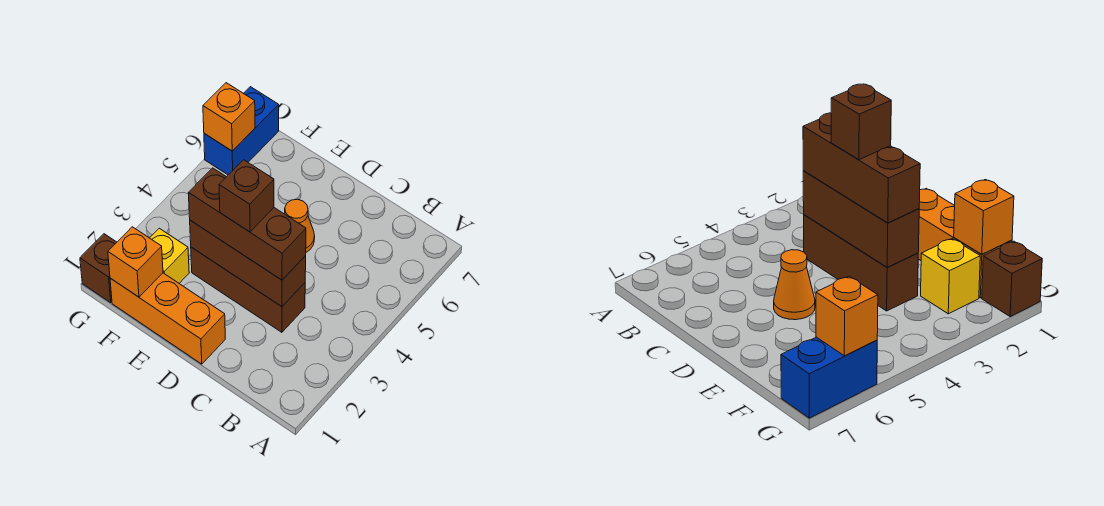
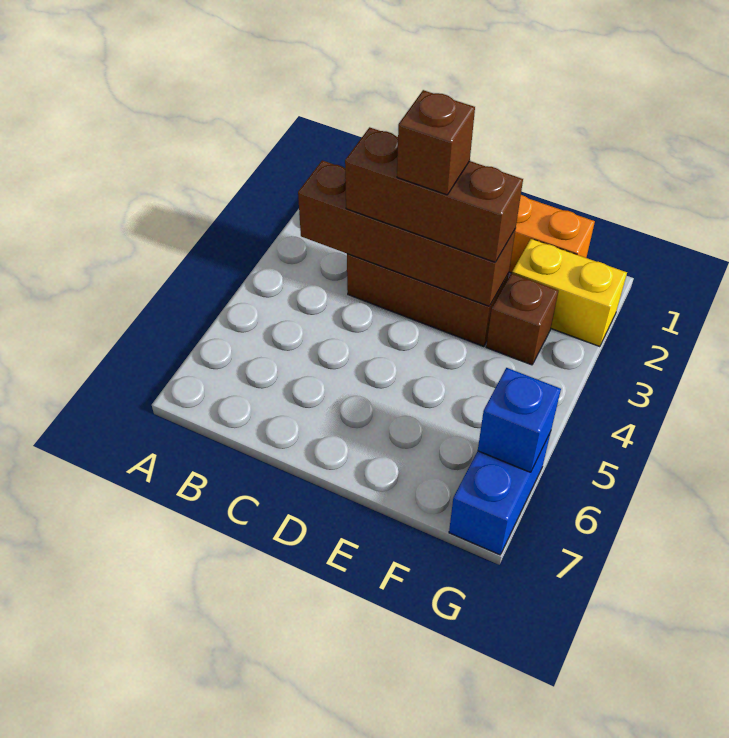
brown 1x3 brick [190,220,306,307] -> brown 1x4 brick [298,160,516,306]
orange 1x1 cone [285,199,315,252] -> none
orange 1x1 brick [108,227,163,297] -> none
yellow 1x1 brick [150,228,189,283] -> yellow 1x2 brick [512,239,627,347]
brown 1x1 brick [80,234,117,302] -> brown 1x1 brick moved to [486,273,559,365]
orange 1x1 brick [203,83,255,151] -> blue 1x1 brick [478,368,561,472]

